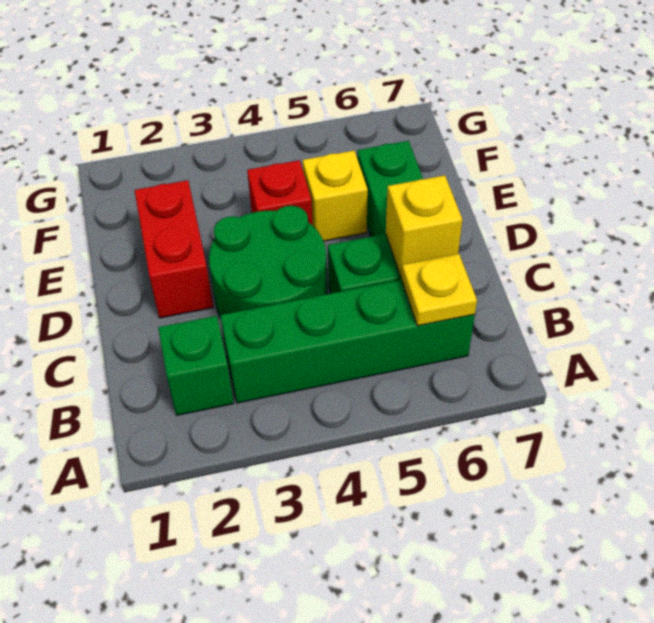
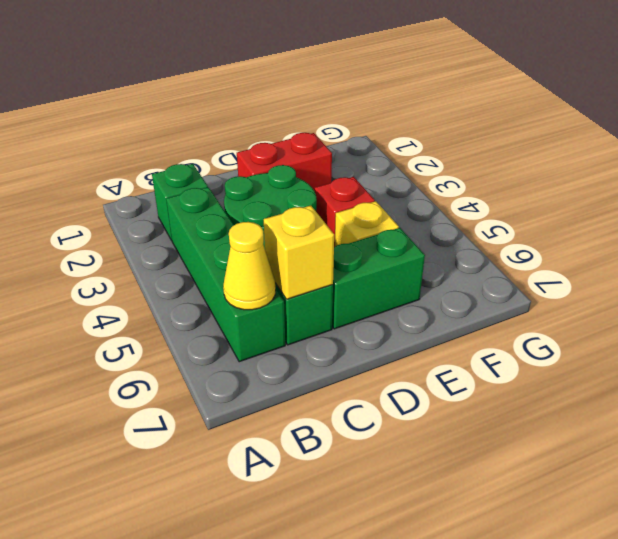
yellow 1x1 plate [401,254,477,326] -> yellow 1x1 cone [223,222,276,310]

